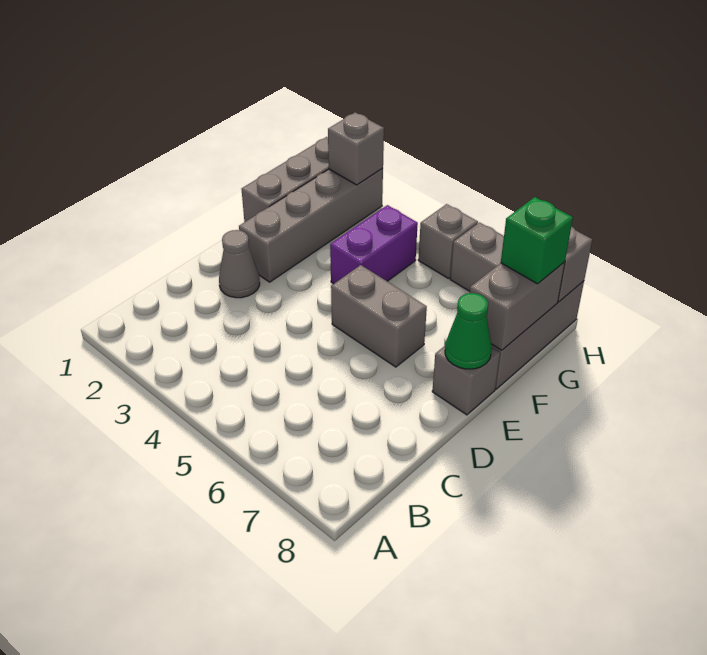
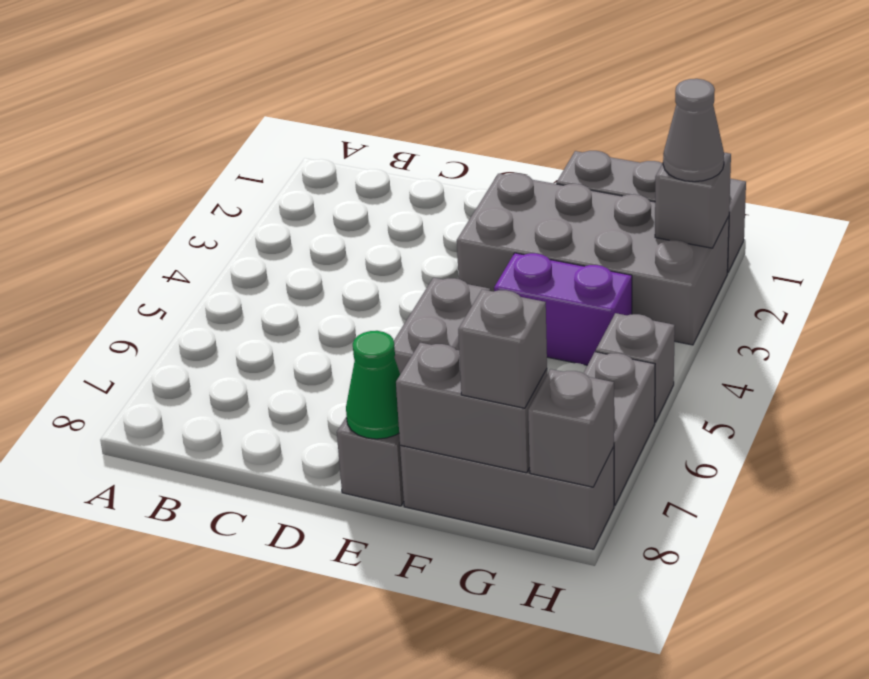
grey 1x1 cone [219,230,260,298] -> grey 1x1 cone moved to [663,79,724,182]
grey 1x4 brick [239,168,383,282] -> grey 2x4 brick [457,173,729,345]
green 1x1 brick [501,197,573,284] -> grey 1x1 brick [458,289,547,408]

